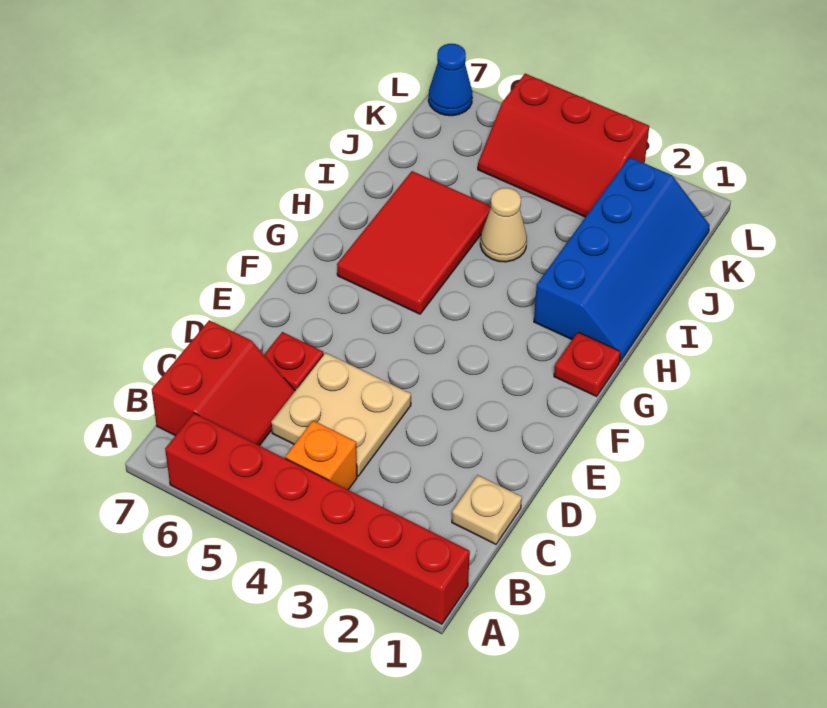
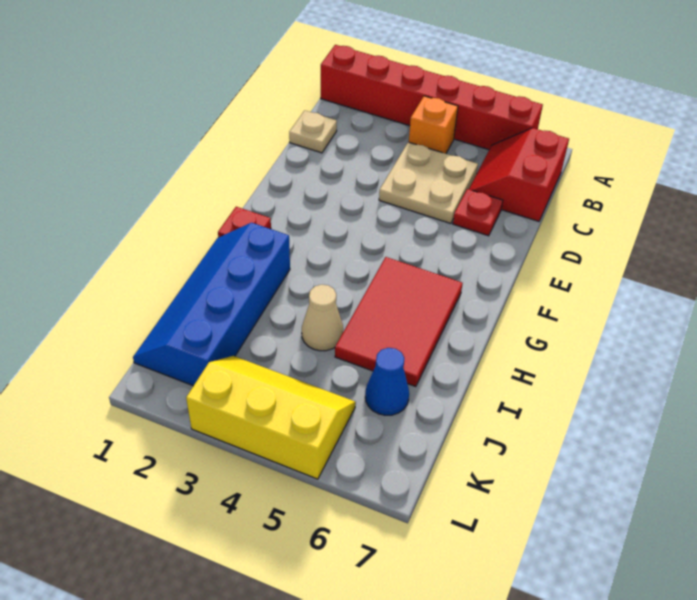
red 2x3 slope [478,74,649,217] -> yellow 2x3 slope [186,356,356,479]
blue 1x1 cone [428,44,472,116] -> blue 1x1 cone moved to [365,348,409,415]

